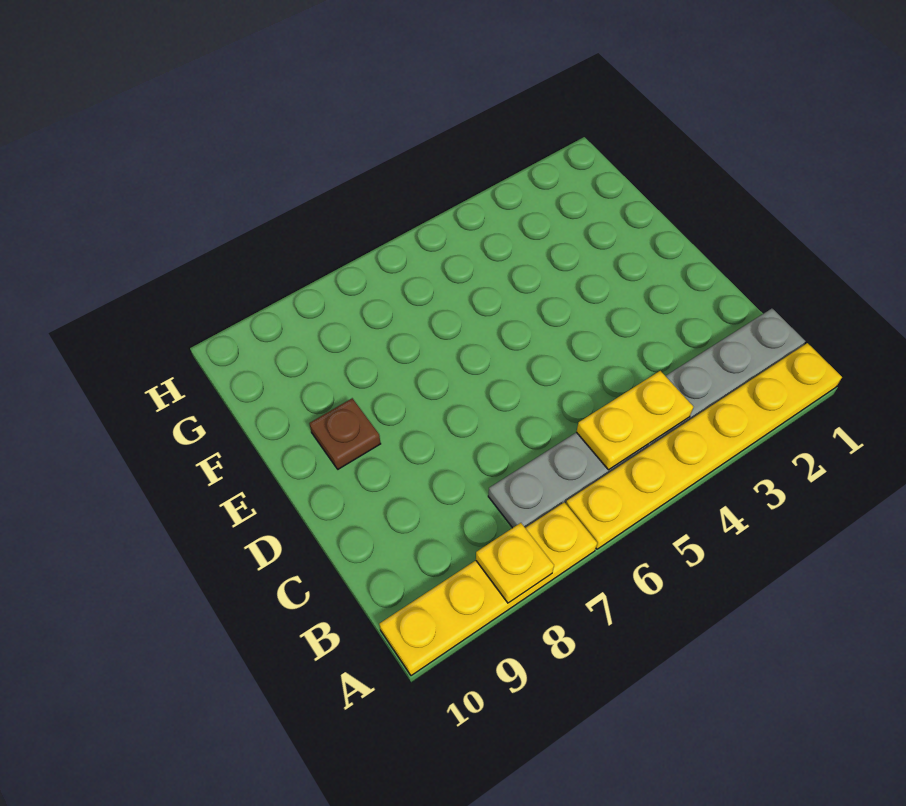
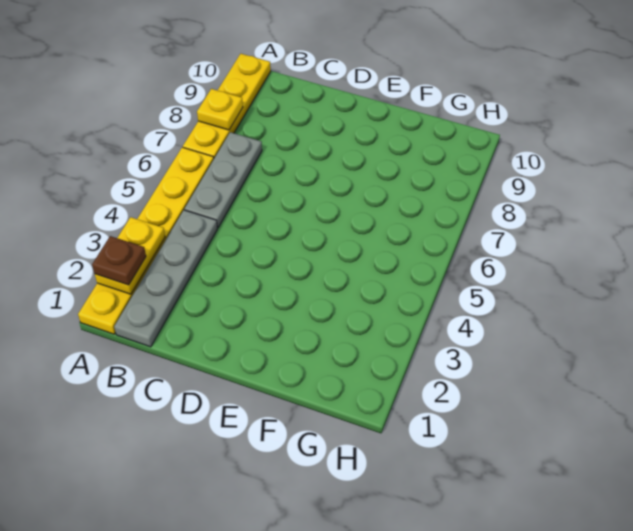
yellow 1x2 plate [576,371,693,470] -> yellow 1x2 plate moved to [95,217,165,294]
brown 1x1 plate [309,398,381,469] -> brown 1x1 plate moved to [92,236,146,285]

